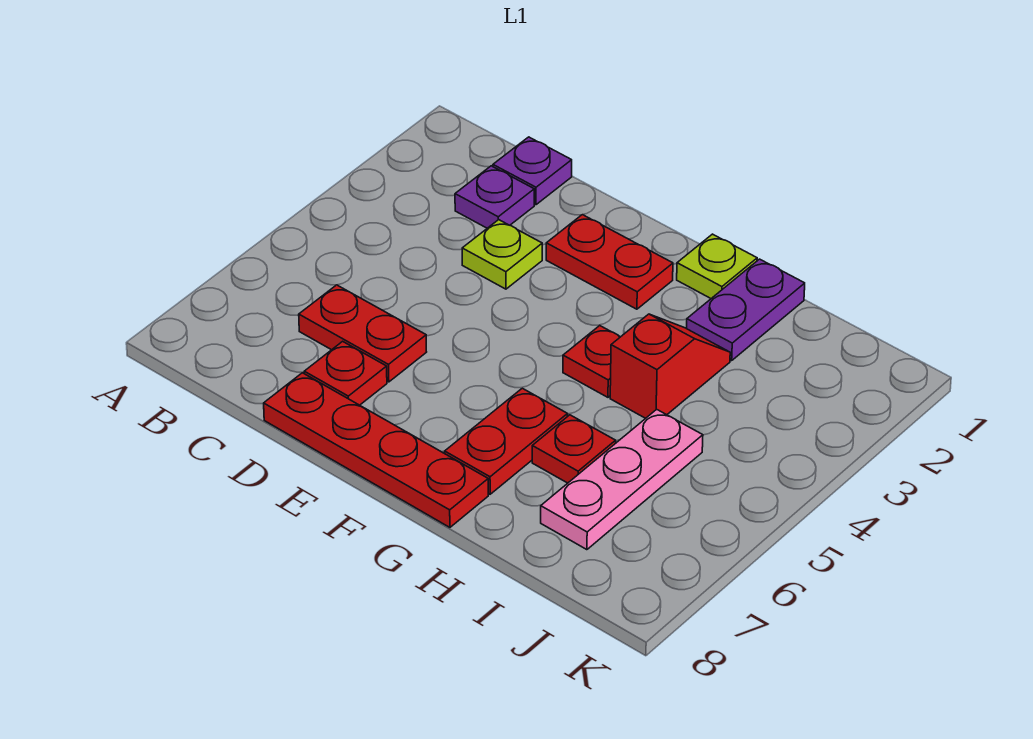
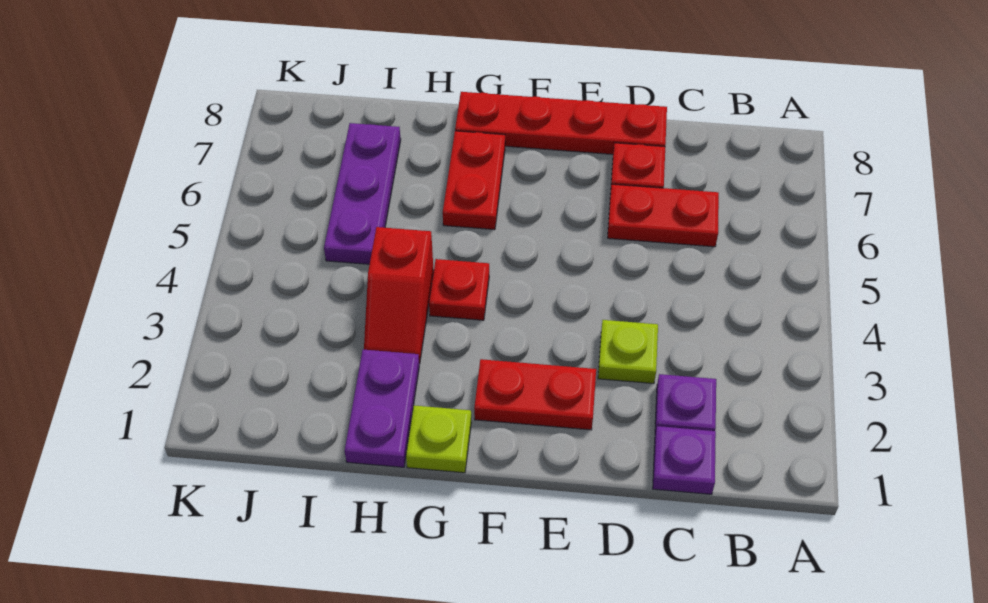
red 1x1 plate [532,415,616,483] -> none
pink 1x3 plate [541,409,703,550] -> purple 1x3 plate [324,123,401,264]

